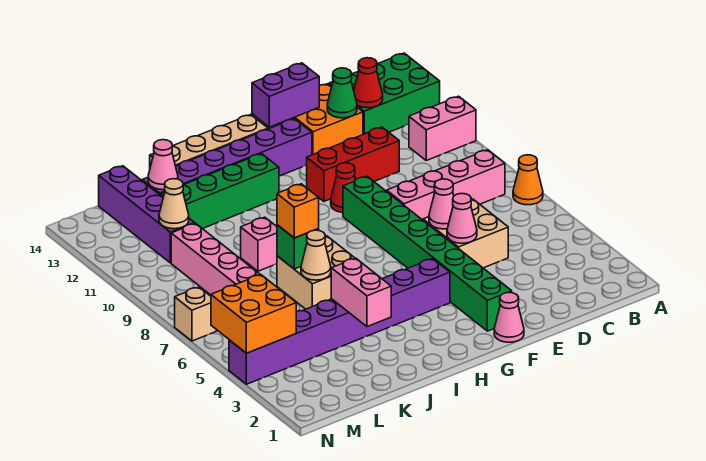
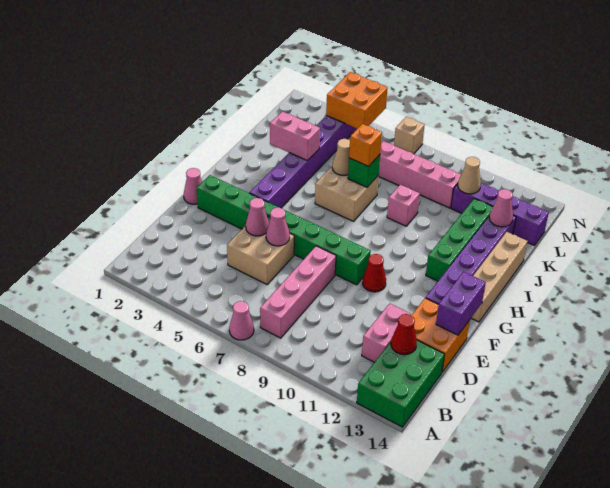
orange 1x1 cone [513,155,543,205] -> pink 1x1 cone [229,301,254,340]
pink 1x2 brick [409,96,476,160] -> pink 1x2 brick moved to [362,303,411,362]
red 1x3 brick [307,127,399,201] -> none
green 1x1 cone [327,68,357,118] -> none

